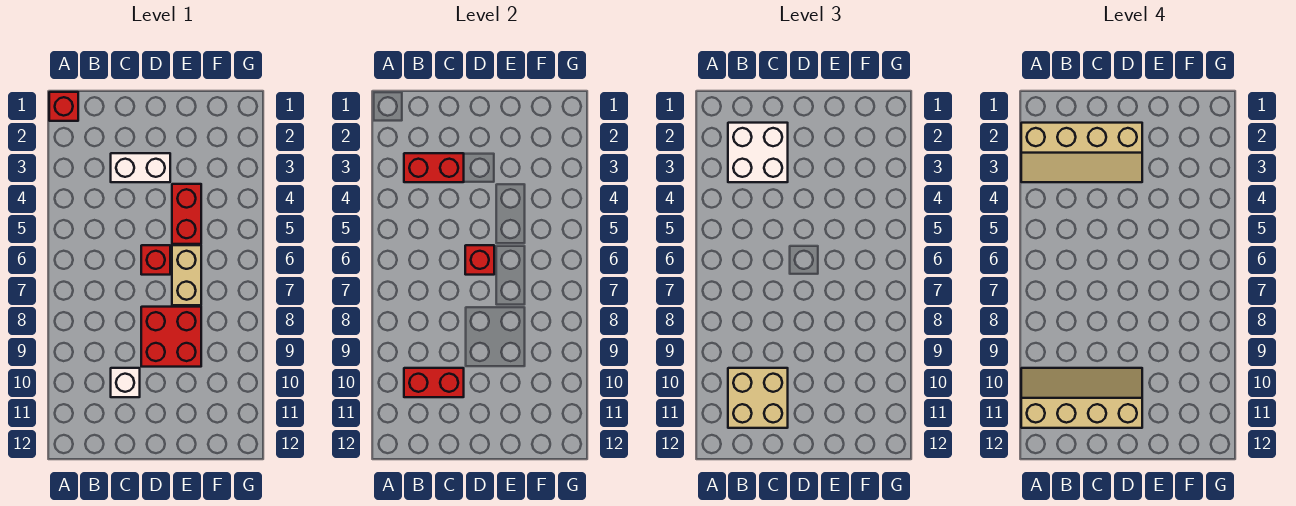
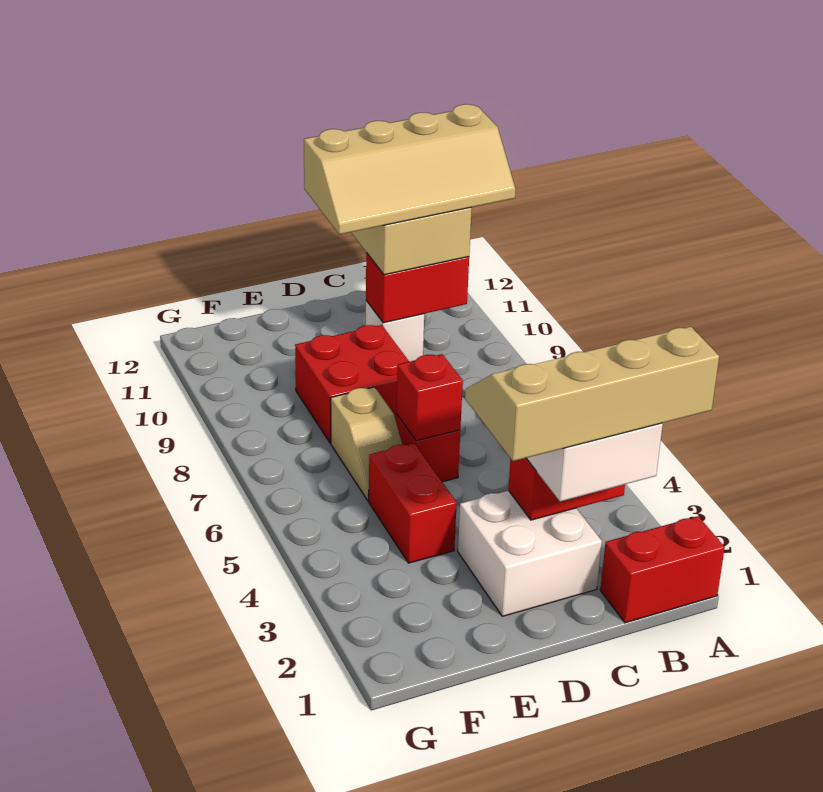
red 1x1 brick [49,92,78,121] -> red 1x2 brick [600,516,725,623]
white 1x2 brick [111,153,170,182] -> white 2x2 brick [458,491,602,616]
tan 1x2 brick [172,245,201,305] -> tan 1x2 slope [331,387,402,501]

